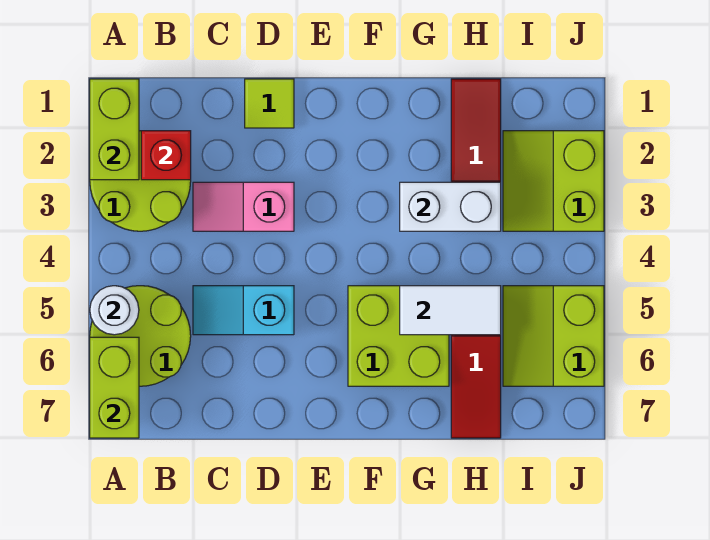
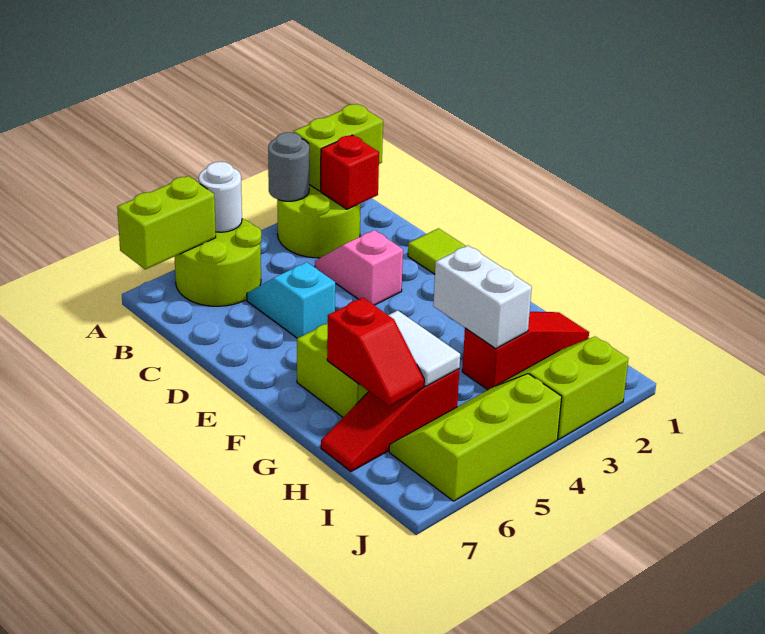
none -> grey 1x1 round brick [268,132,309,201]
none -> red 1x2 slope [327,298,424,406]
lime 2x2 slope [503,286,604,386] -> lime 2x3 slope [389,374,562,501]

